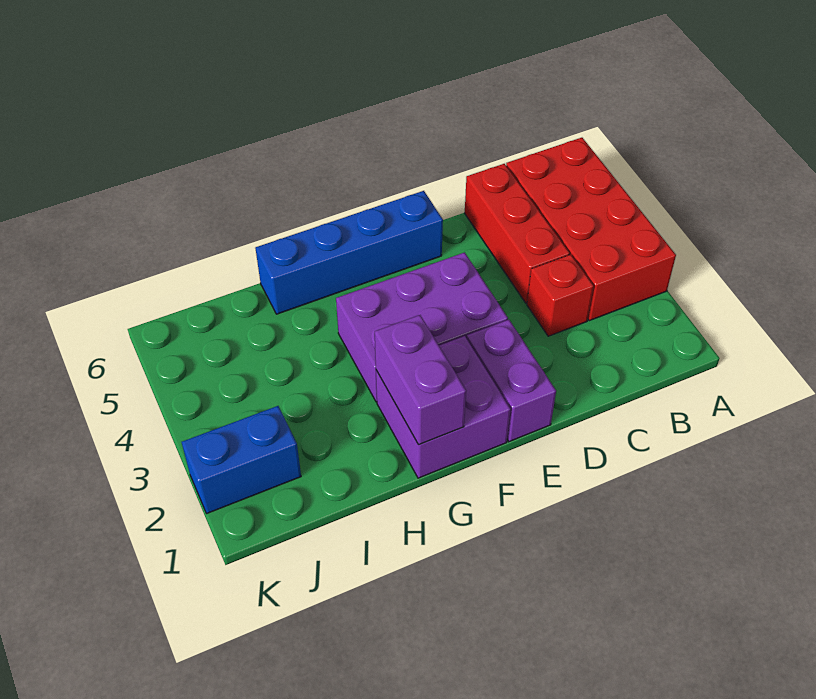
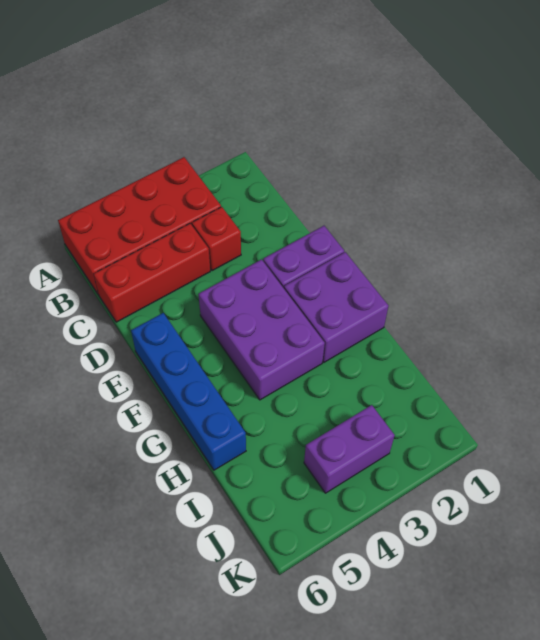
purple 1x2 brick [375,315,466,445] -> purple 1x2 brick moved to [304,405,395,493]
blue 1x2 brick [182,406,301,513] -> none

